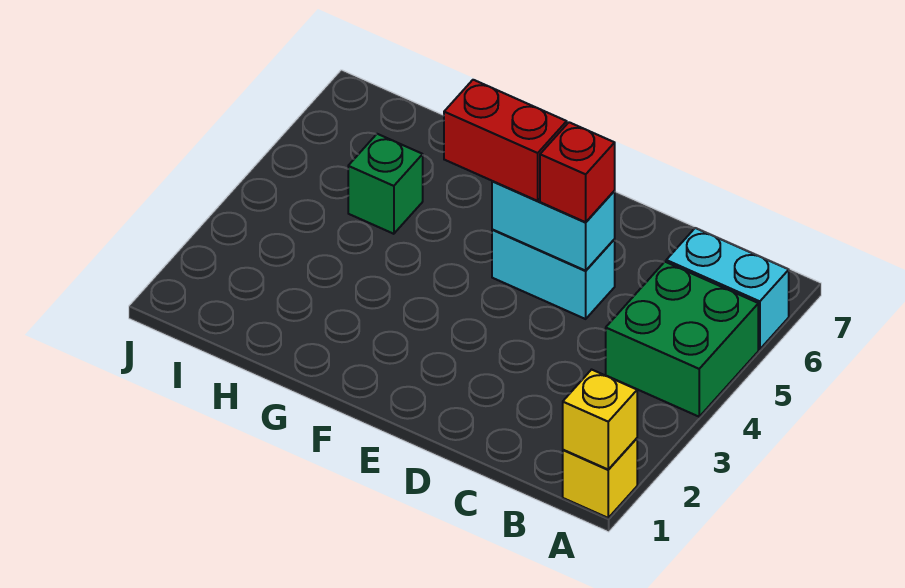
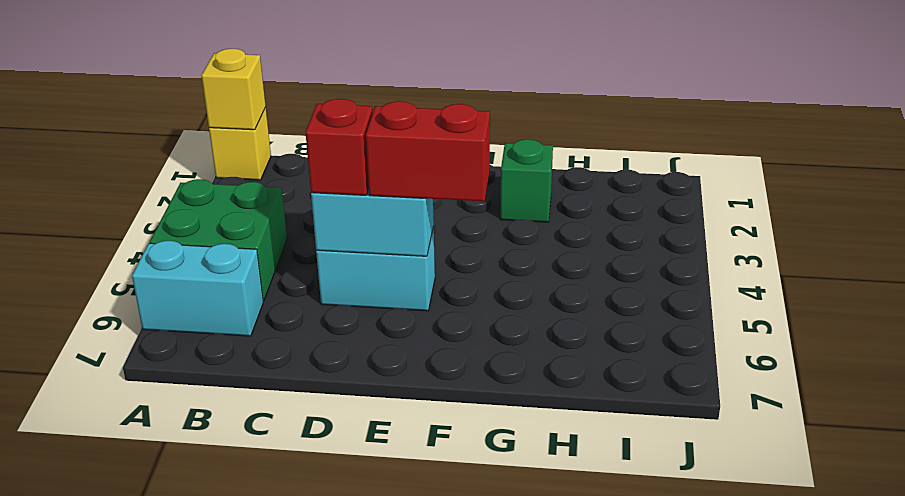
green 1x1 brick [348,134,423,234] -> green 1x1 brick moved to [500,139,553,222]

